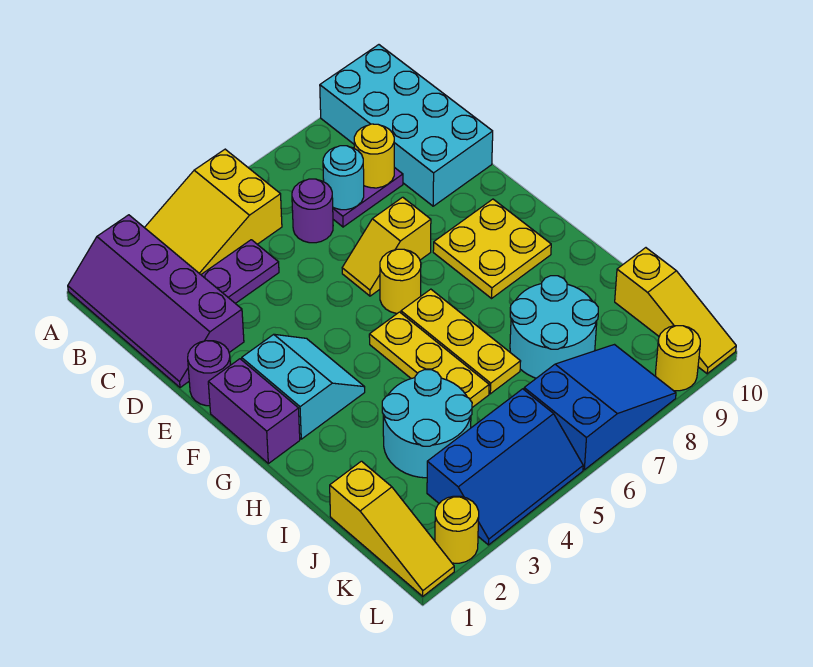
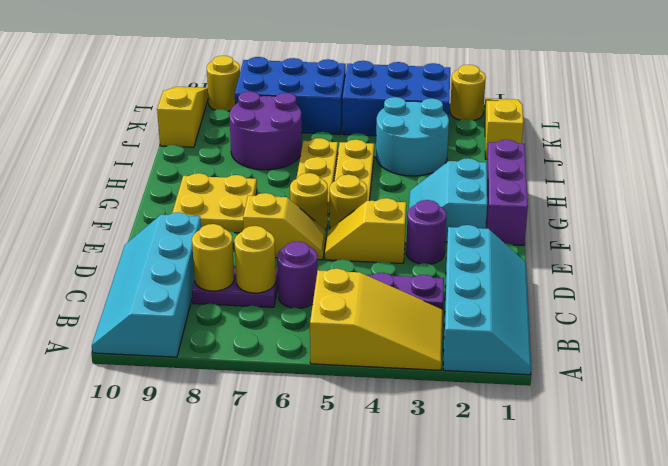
purple 2x4 slope [68,215,244,388] -> cyan 2x4 slope [443,225,531,375]
cyan 2x4 brick [320,45,493,206] -> cyan 2x4 slope [92,212,201,357]
cyan 1x1 round brick [323,146,364,210] -> yellow 1x1 round brick [234,226,276,293]
purple 1x1 round brick [188,341,230,406] -> purple 1x1 round brick moved to [406,200,446,264]
none -> yellow 1x2 slope [325,198,406,263]
purple 1x2 brick [208,359,300,464] -> purple 1x3 brick [486,140,528,245]
none -> yellow 1x1 round brick [329,175,367,229]
cyan 2x2 round brick [510,276,598,378] -> purple 2x2 round brick [229,91,302,170]
blue 2x3 slope [427,389,583,545] -> blue 2x3 brick [342,61,450,136]
blue 2x3 slope [524,345,676,470] -> blue 2x3 brick [235,57,346,134]

